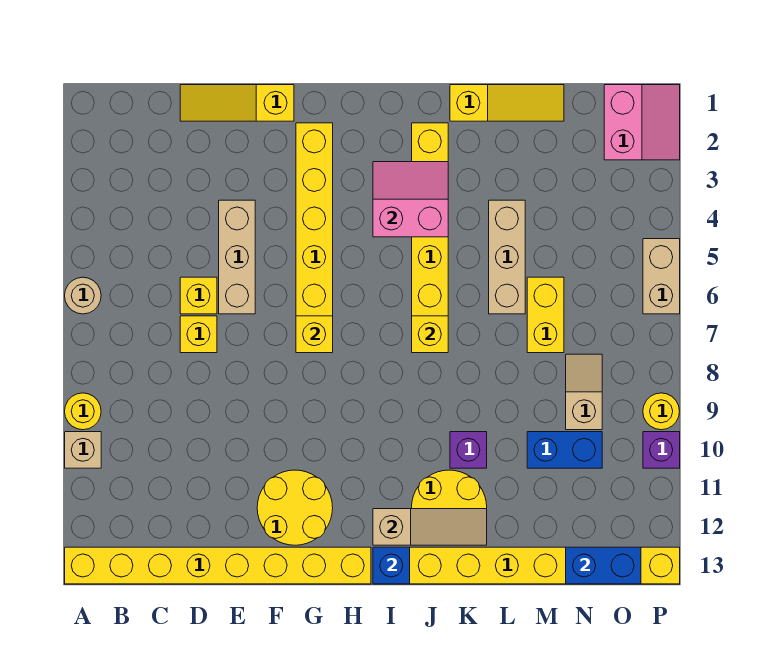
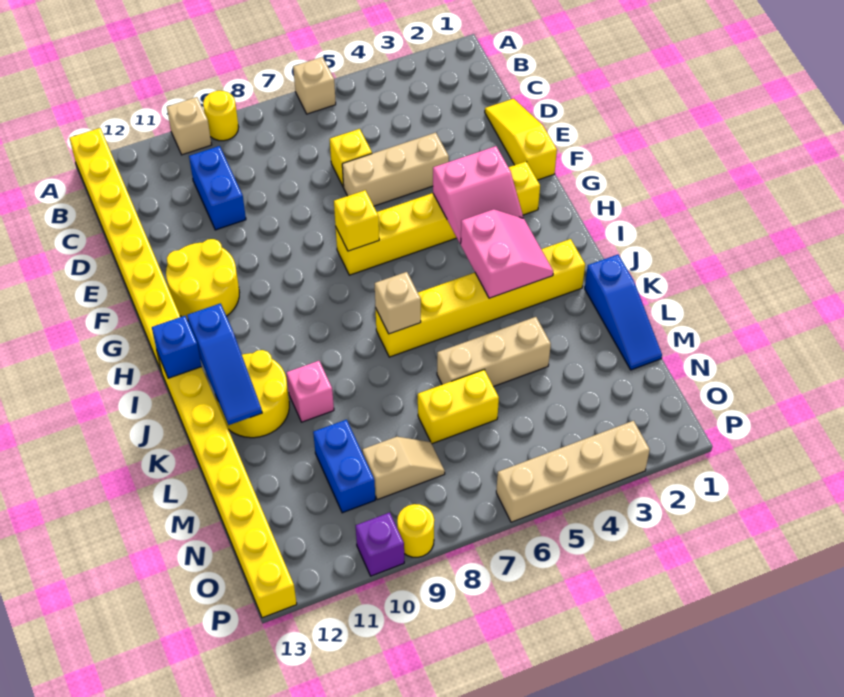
tan 1x1 round brick [65,277,101,314] -> tan 1x1 brick [293,57,336,114]
yellow 1x1 brick [180,316,217,353] -> none
tan 1x3 slope [373,509,487,545] -> blue 1x3 slope [187,303,262,425]
yellow 1x1 brick [412,316,448,353] -> tan 1x1 brick [375,272,421,334]
yellow 1x3 slope [450,85,564,121] -> blue 1x3 slope [585,255,662,370]
purple 1x1 brick [450,432,487,468] -> pink 1x1 brick [286,361,334,422]
blue 1x2 brick [566,547,641,584] -> blue 1x2 brick moved to [189,146,246,230]
pink 2x2 slope [604,85,680,160] -> pink 2x2 slope moved to [433,146,523,244]
tan 1x2 brick [643,239,680,314] -> tan 1x4 brick [496,421,650,522]

